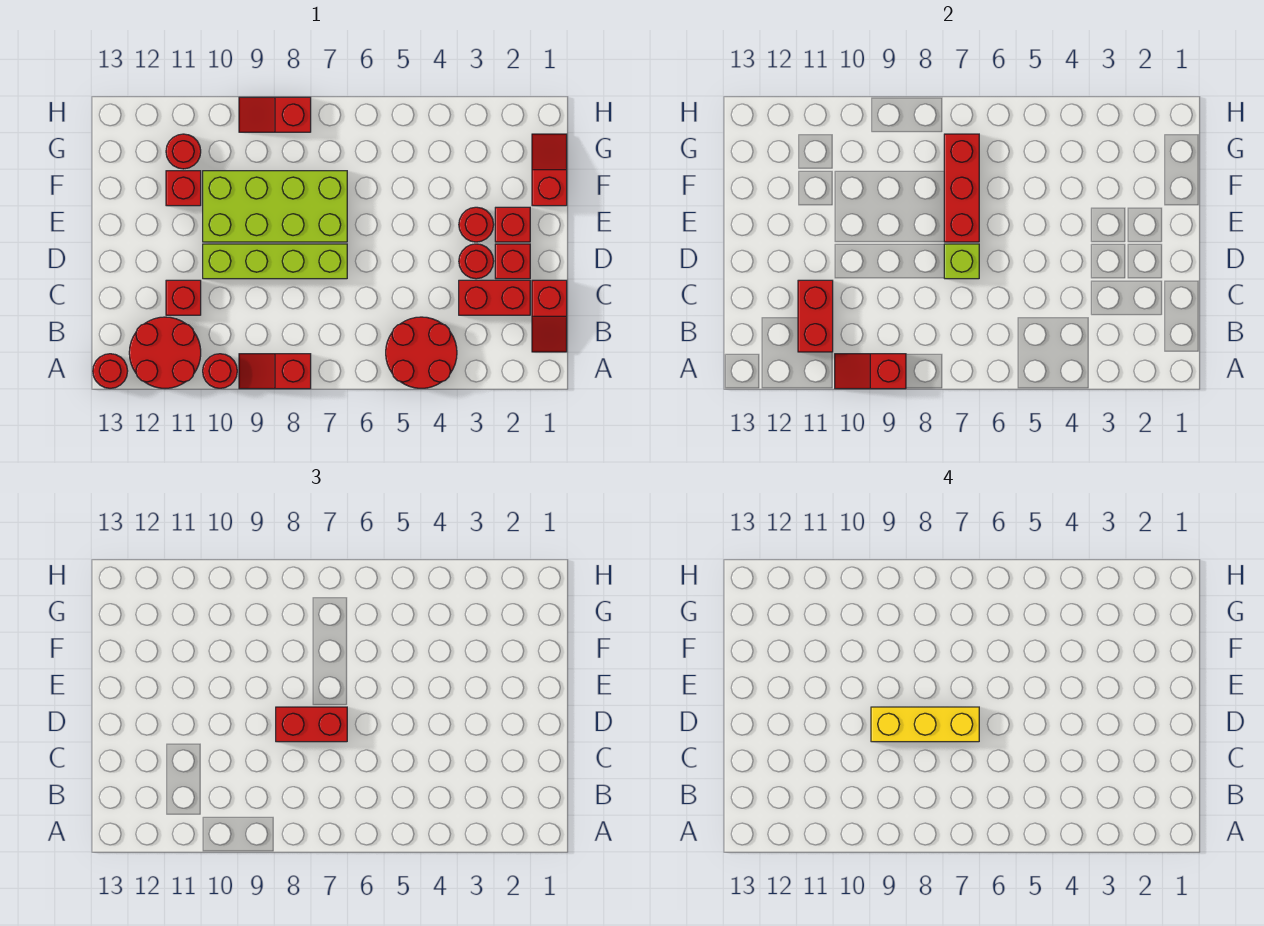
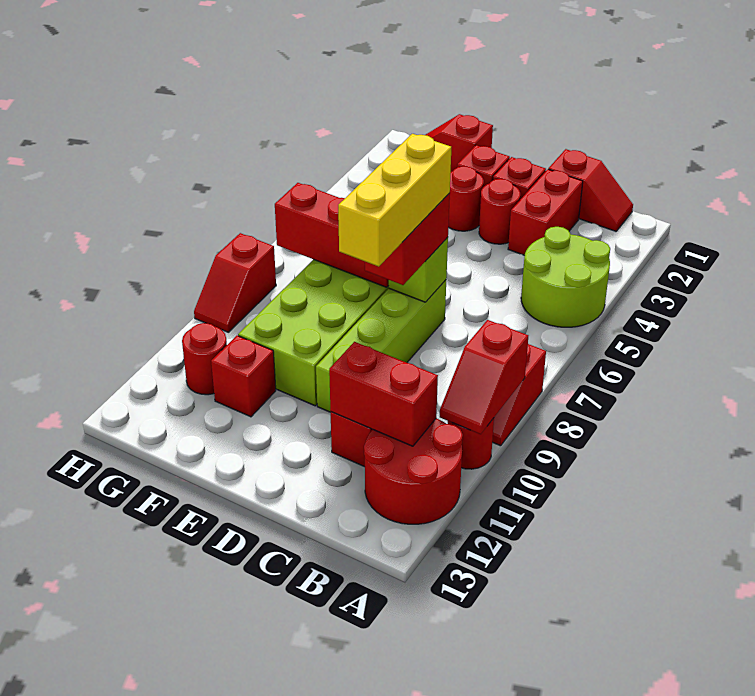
red 2x2 round brick [386,317,457,388] -> lime 2x2 round brick [521,227,610,327]
red 1x1 round brick [93,354,128,388] -> none

